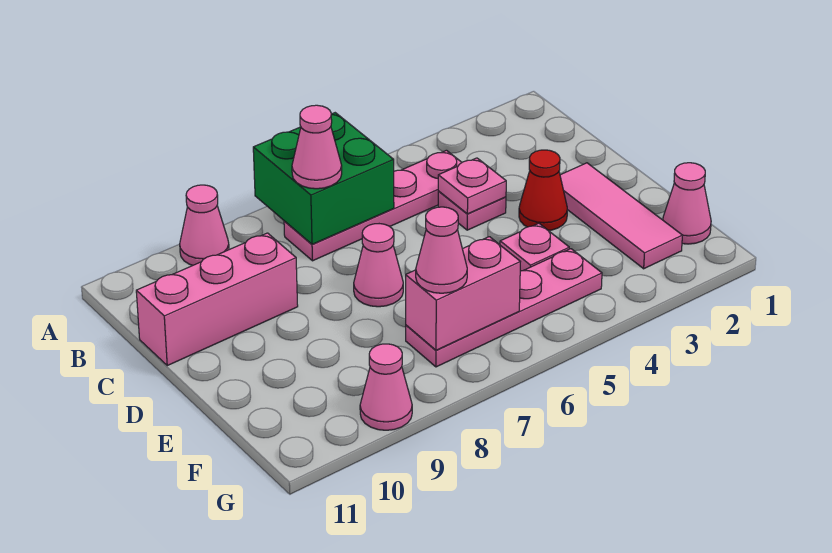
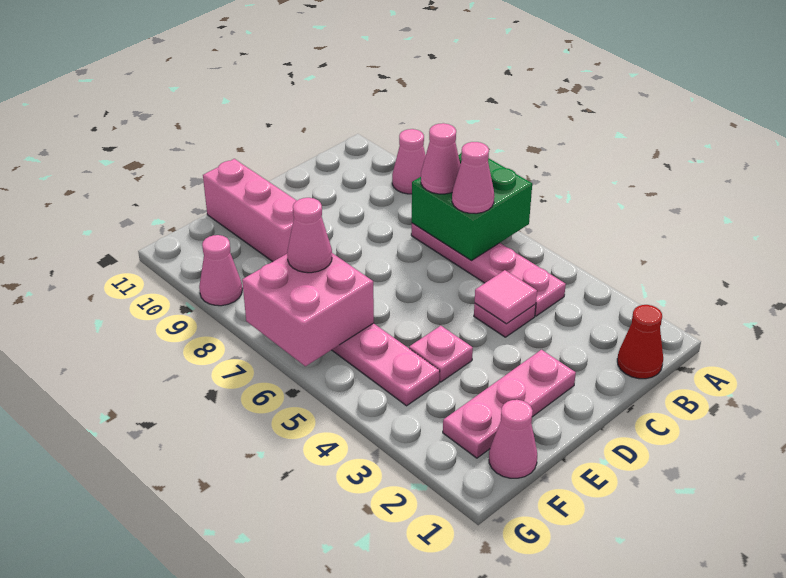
pink 1x1 plate [438,158,506,214] -> pink 1x1 tile [475,270,537,324]
pink 1x3 brick [136,233,298,366] -> pink 1x3 brick moved to [203,159,296,262]
pink 1x3 tile [560,163,682,269] -> pink 1x3 plate [443,350,576,458]
red 1x1 cone [519,150,567,231] -> red 1x1 cone moved to [617,305,663,379]
pink 1x1 cone [354,224,403,307] -> pink 1x1 cone moved to [452,142,494,214]
pink 1x2 brick [406,237,520,350] -> pink 2x2 brick [242,253,374,366]

